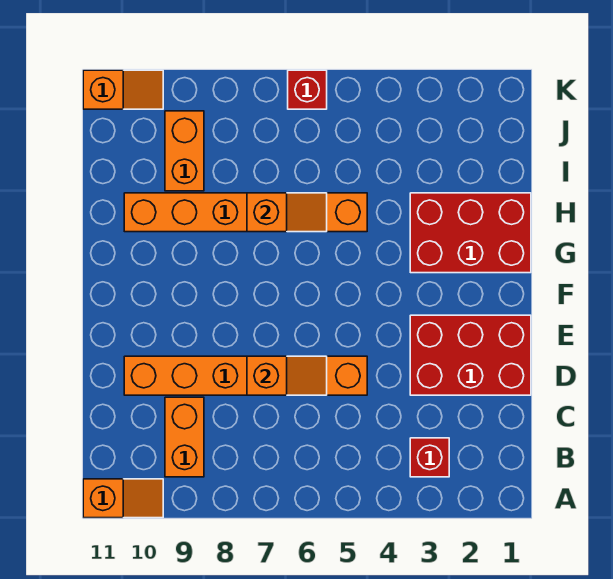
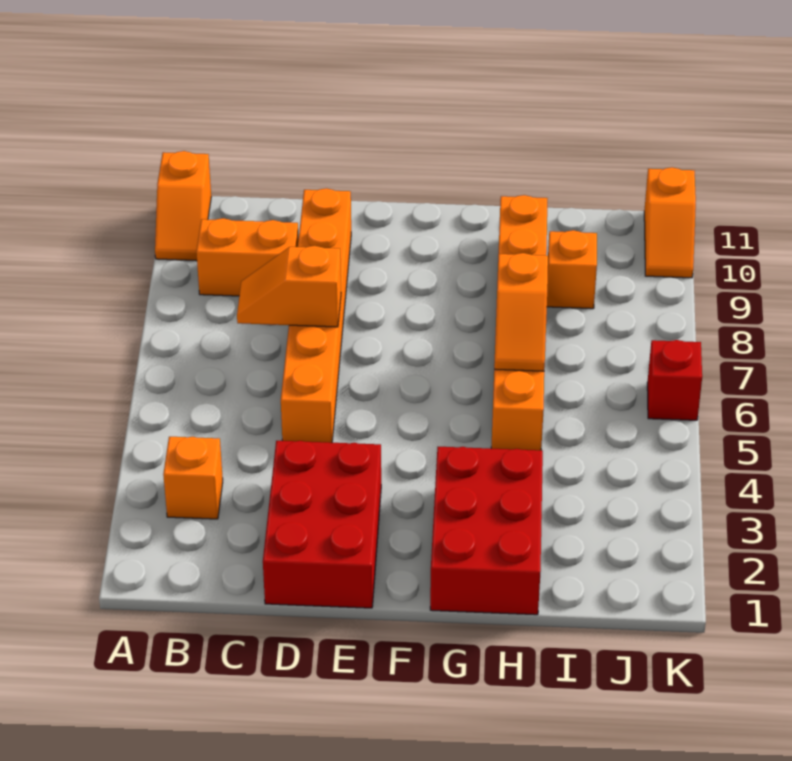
red 1x1 brick [410,438,449,477] -> orange 1x1 brick [163,437,223,519]
orange 1x2 slope [247,356,327,395] -> orange 1x2 slope turned to [237,246,341,327]
orange 1x2 brick [165,111,204,191] -> orange 1x1 brick [547,230,597,309]

